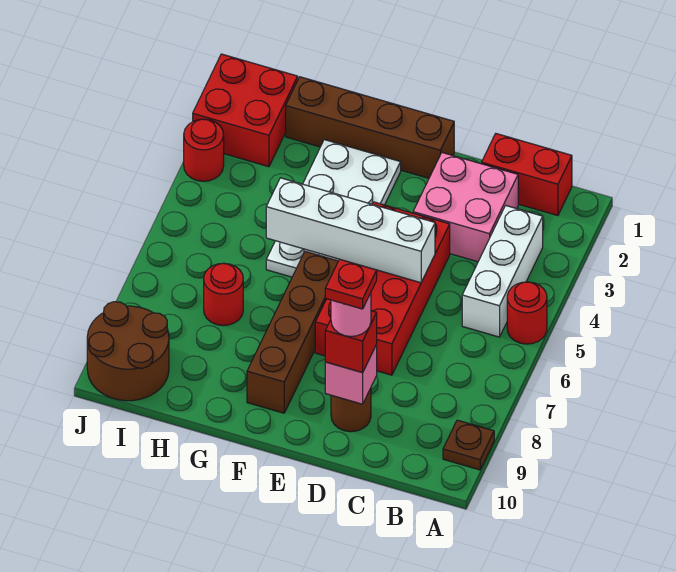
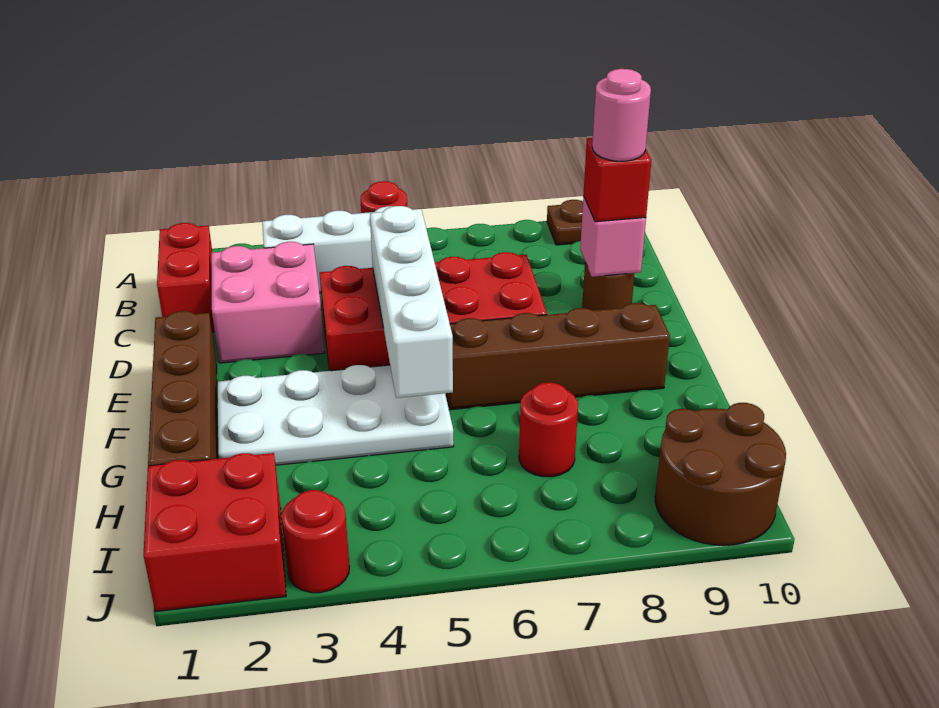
red 1x1 plate [325,259,377,309] -> none

